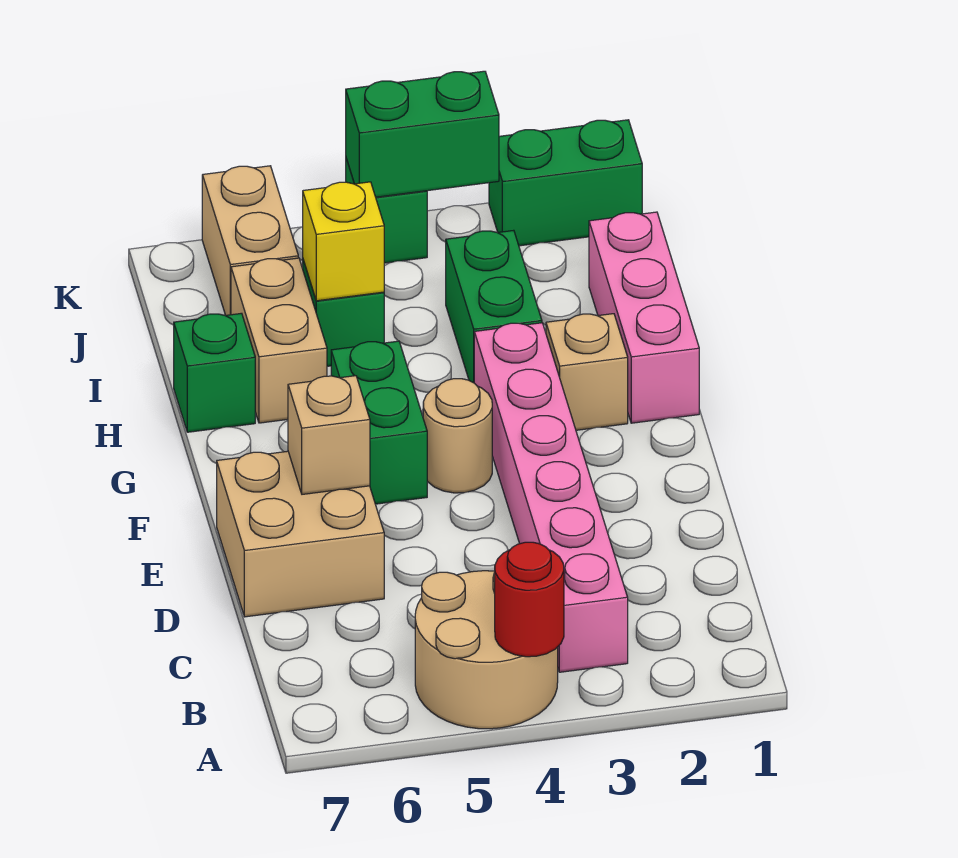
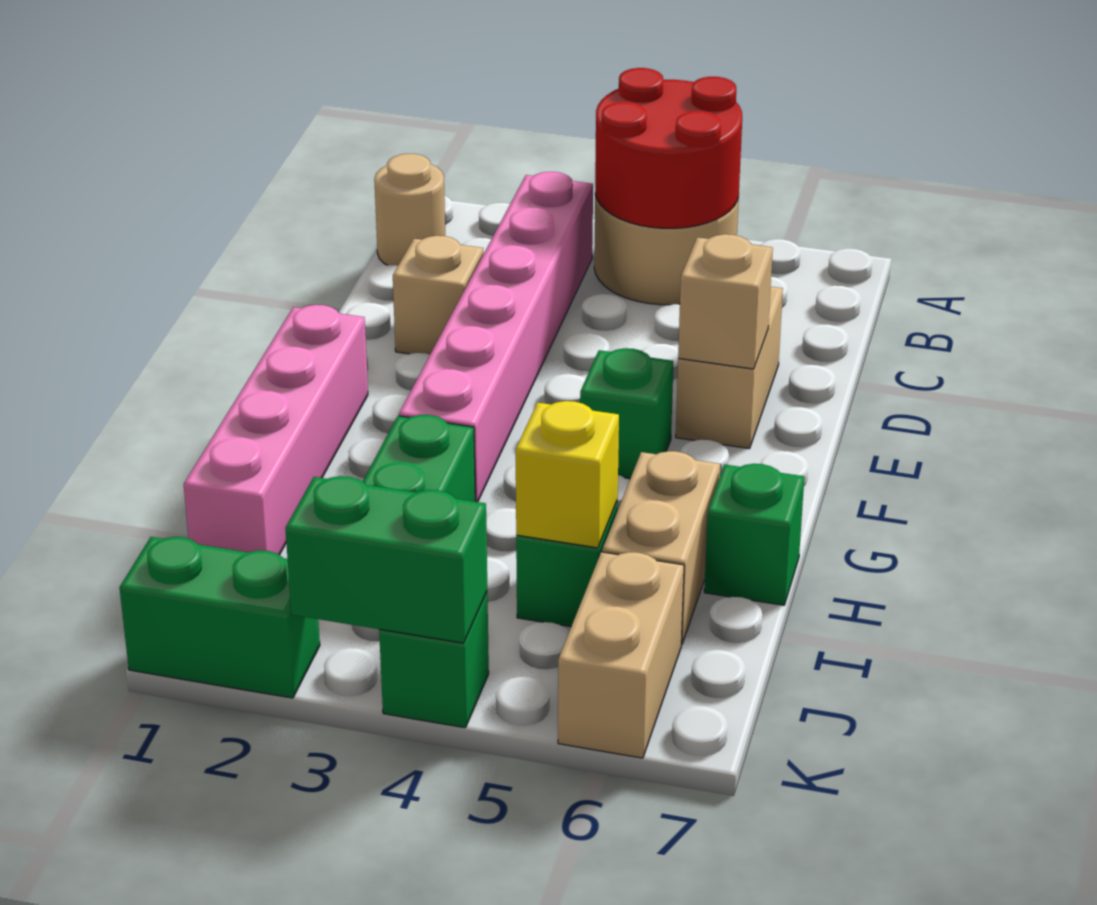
red 1x1 round brick [495,542,564,657] -> red 2x2 round brick [595,68,742,228]
tan 2x2 brick [217,451,384,617] -> tan 1x2 brick [676,287,783,449]
tan 1x1 round brick [423,379,492,493] -> tan 1x1 round brick moved to [374,154,445,266]
green 1x2 brick [331,341,427,504] -> green 1x1 brick [580,348,673,479]
pink 1x3 brick [589,212,699,423] -> pink 1x4 brick [184,305,368,555]
tan 1x1 brick [546,314,628,430] -> tan 1x1 brick moved to [393,236,483,355]

